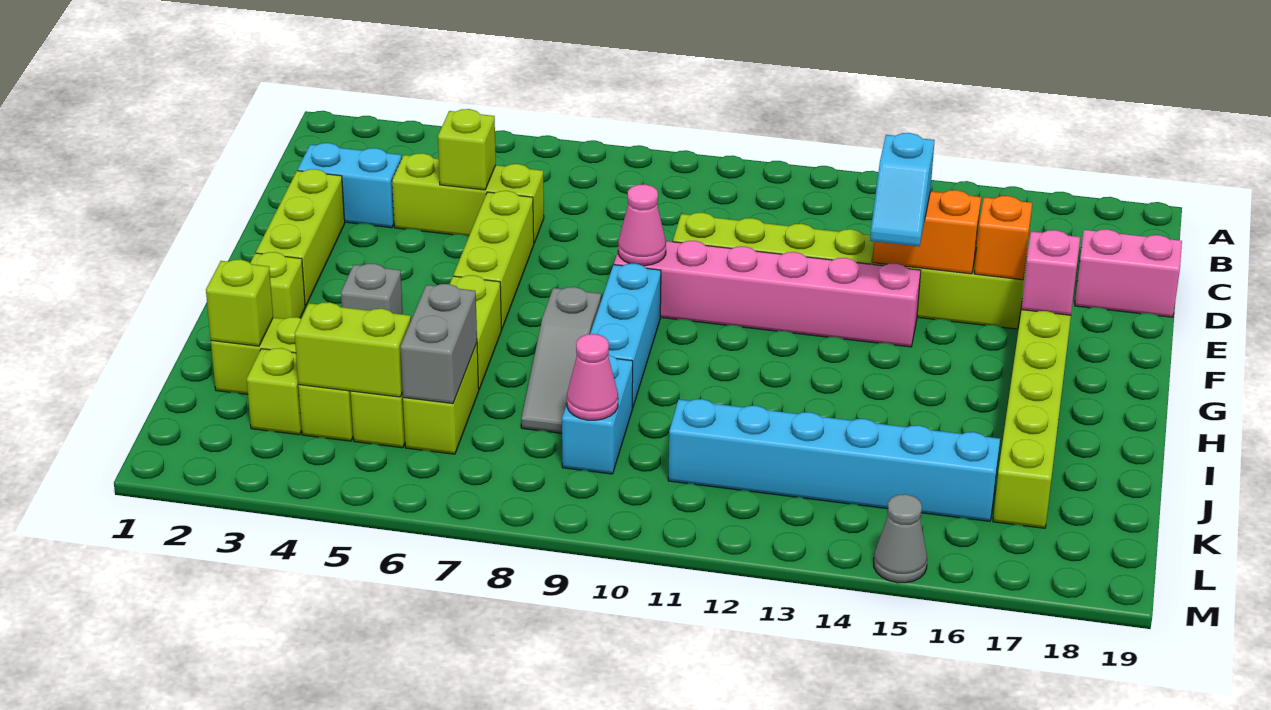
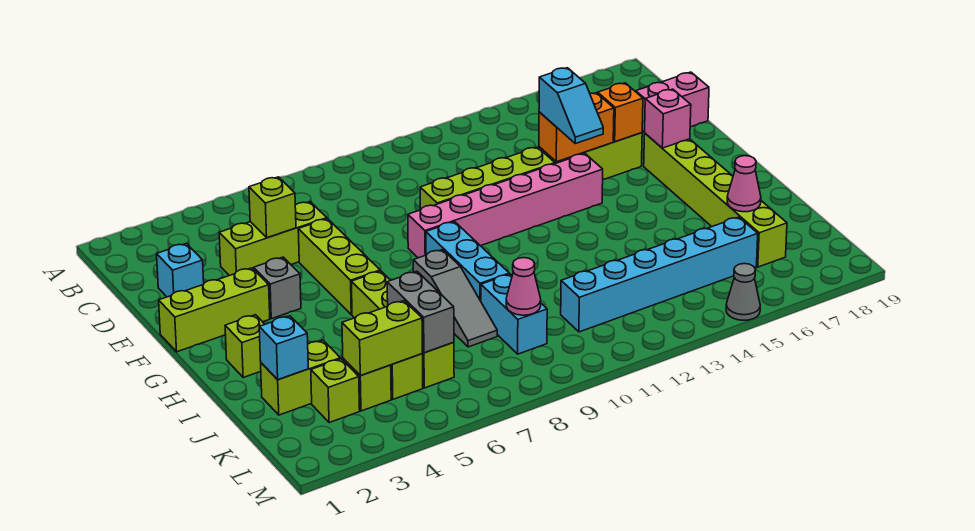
cyan 1x2 brick [298,143,402,228] -> cyan 1x1 brick [157,243,204,297]
lime 1x3 brick [256,169,345,306] -> lime 1x3 brick turned to [159,268,270,352]
pink 1x1 cone [618,184,666,266] -> pink 1x1 cone moved to [727,156,761,212]
grey 1x1 brick [341,264,403,314] -> grey 1x1 brick moved to [254,257,301,319]
lime 1x1 brick [206,260,273,346] -> cyan 1x1 brick [259,316,308,380]

